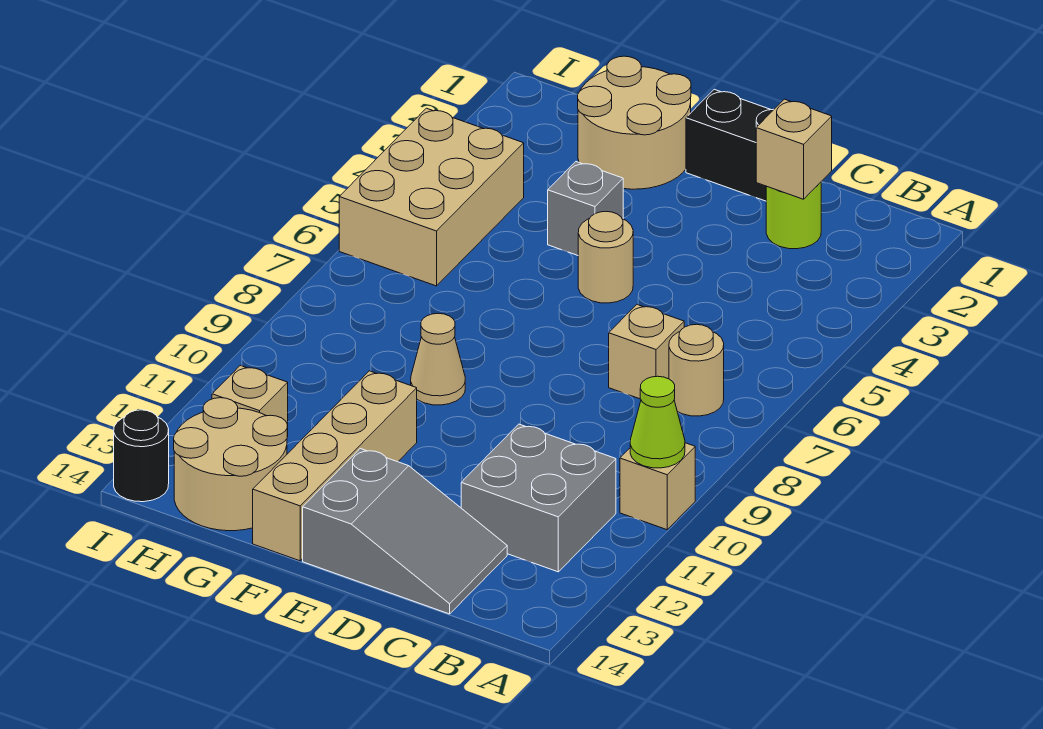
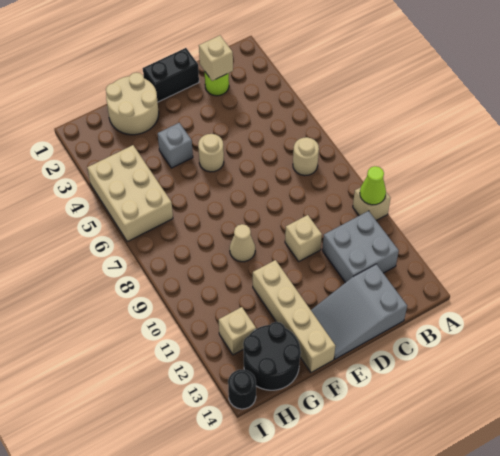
tan 1x1 brick [609,305,684,399] -> tan 1x1 brick moved to [285,215,322,261]
grey 2x3 slope [303,449,507,614] -> grey 2x3 slope turned to [311,264,407,359]
tan 2x2 round brick [174,398,287,531] -> black 2x2 round brick [243,322,301,390]

